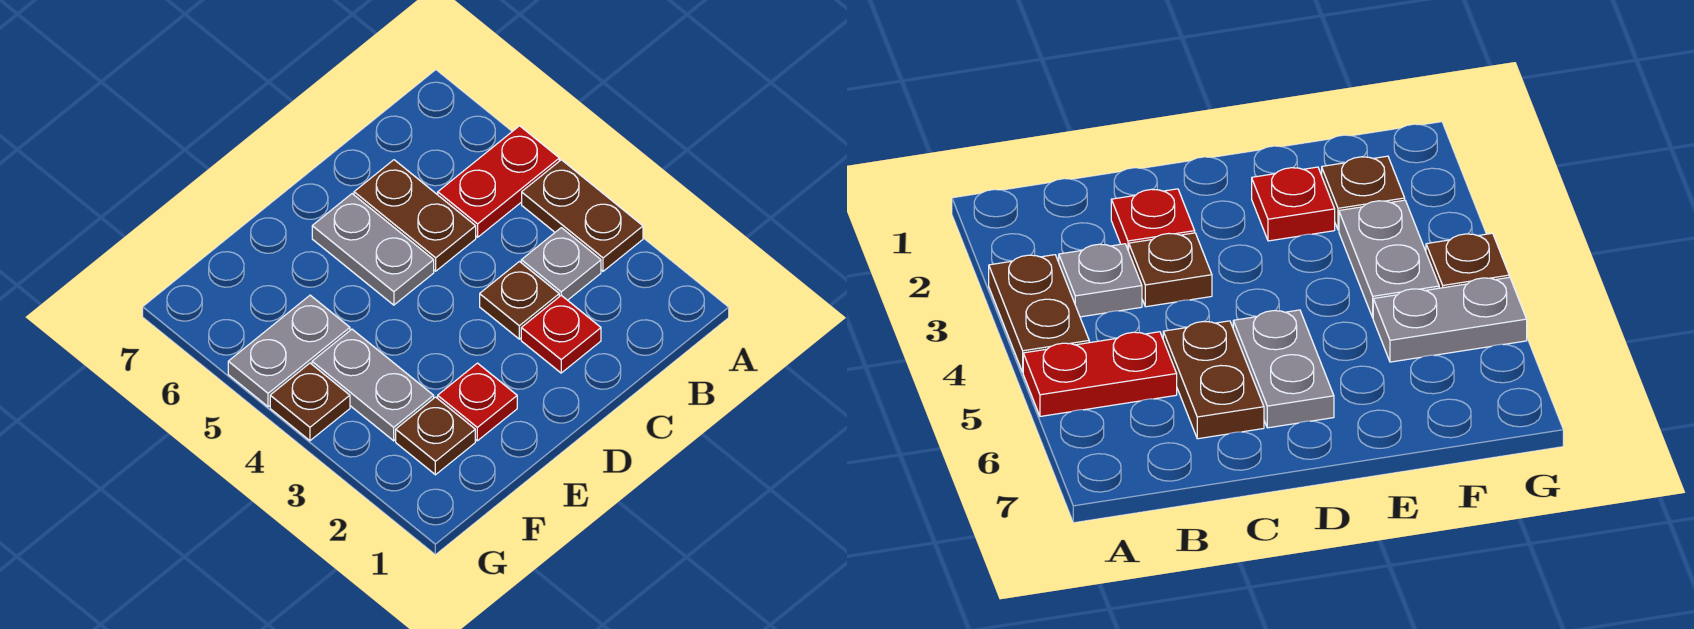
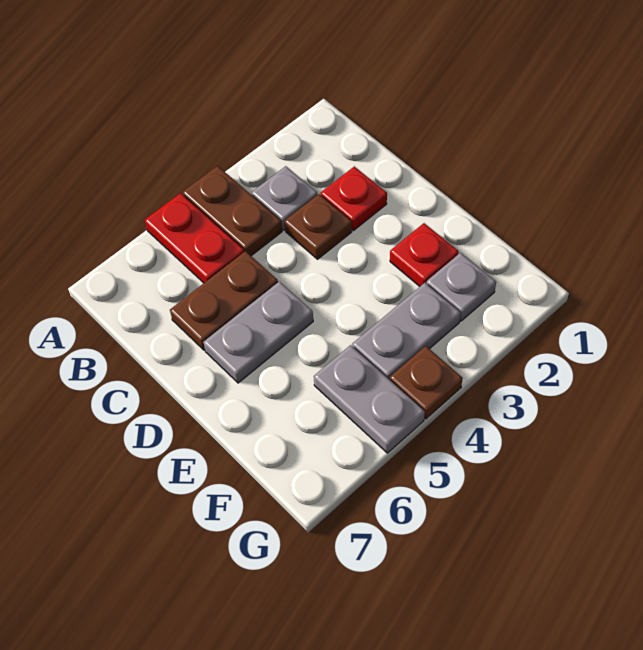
brown 1x2 plate [522,160,643,271] -> brown 1x2 plate turned to [183,166,282,256]
brown 1x1 plate [396,397,475,475] -> grey 1x1 plate [426,253,496,321]

